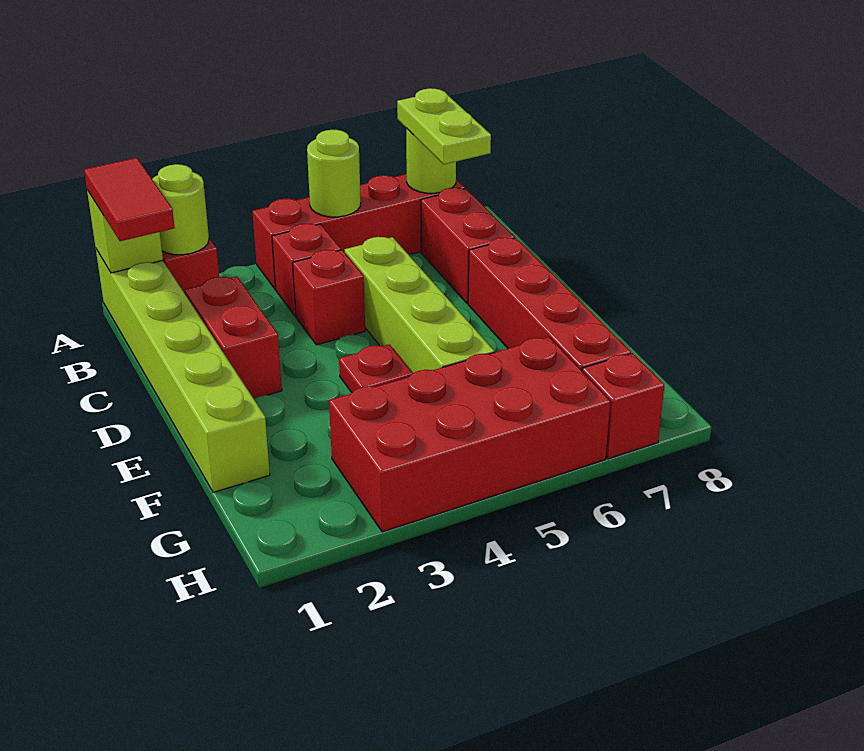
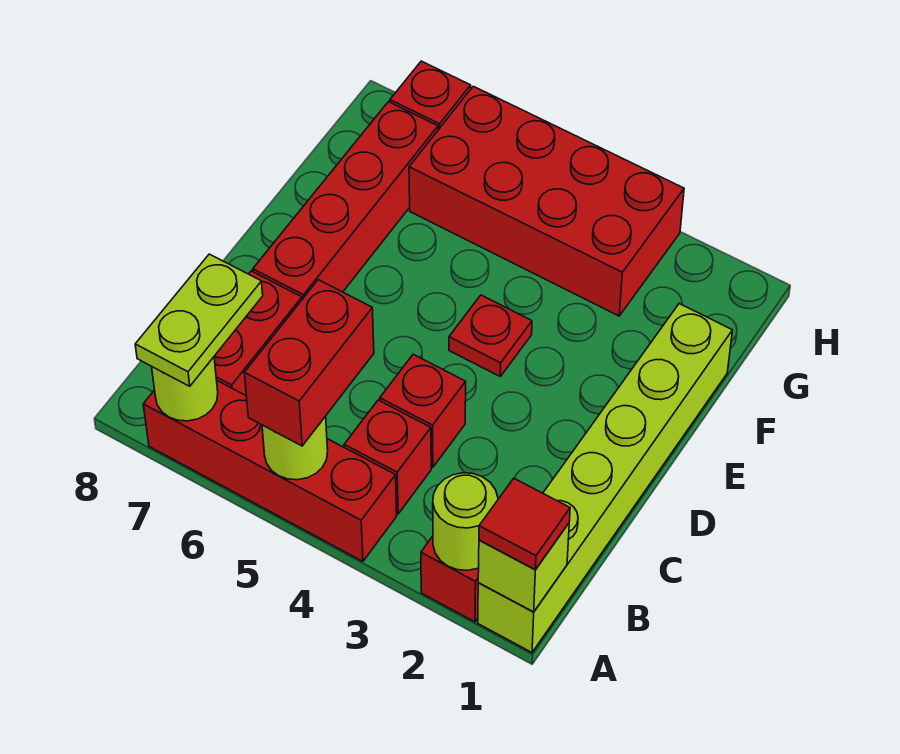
red 1x2 tile [84,158,175,241] -> red 1x1 tile [479,478,570,570]
red 1x2 brick [185,276,282,399] -> red 1x2 brick moved to [244,280,374,446]
lime 1x4 brick [345,237,494,373] -> none

